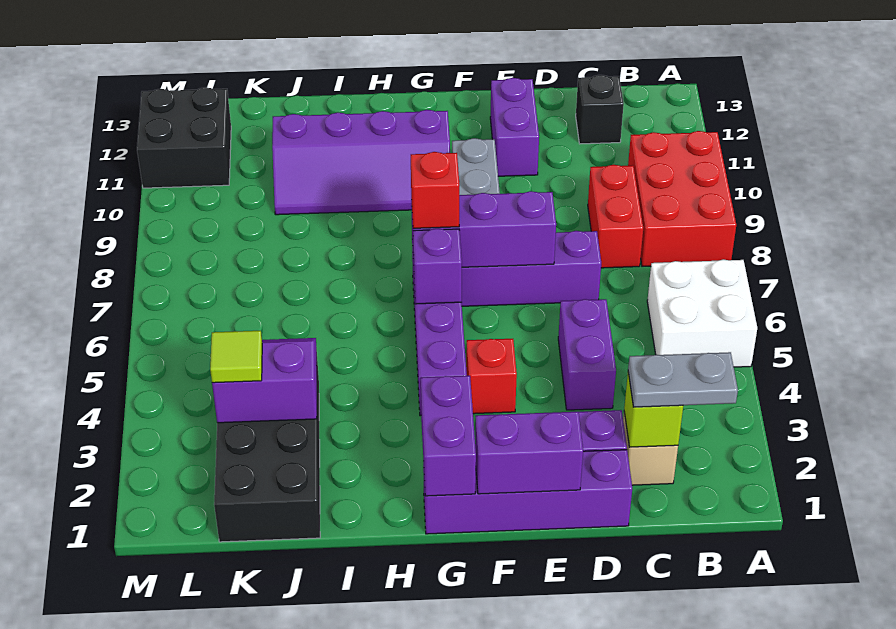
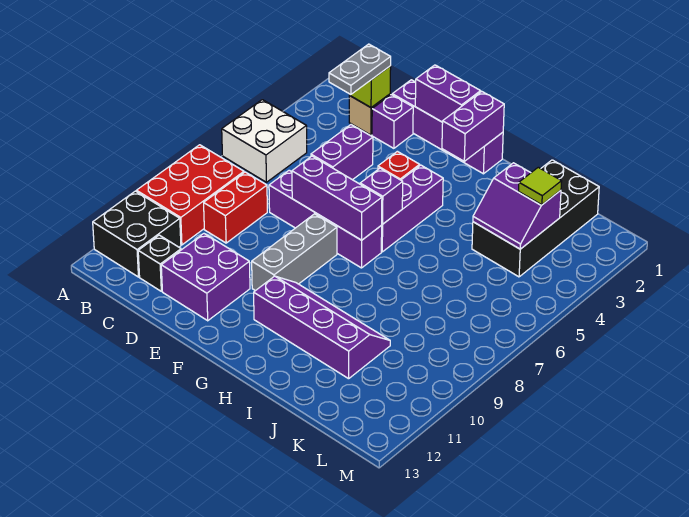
grey 1x2 plate [628,352,738,407] -> grey 1x2 plate turned to [329,44,391,94]
purple 1x2 brick [490,78,539,176] -> purple 2x2 brick [161,234,250,321]
red 1x1 brick [411,152,460,228] -> none
black 2x2 brick [137,87,231,188] -> black 2x2 brick moved to [93,191,181,277]

